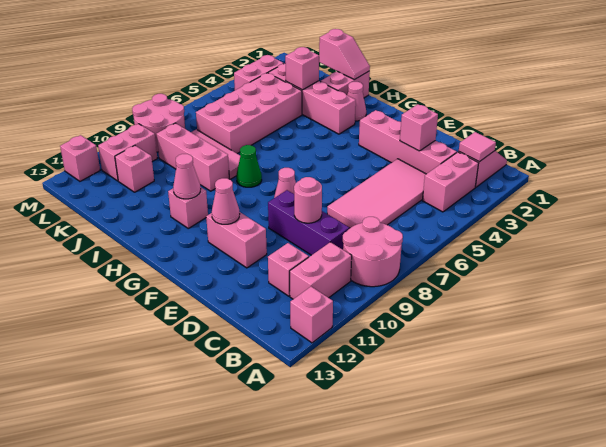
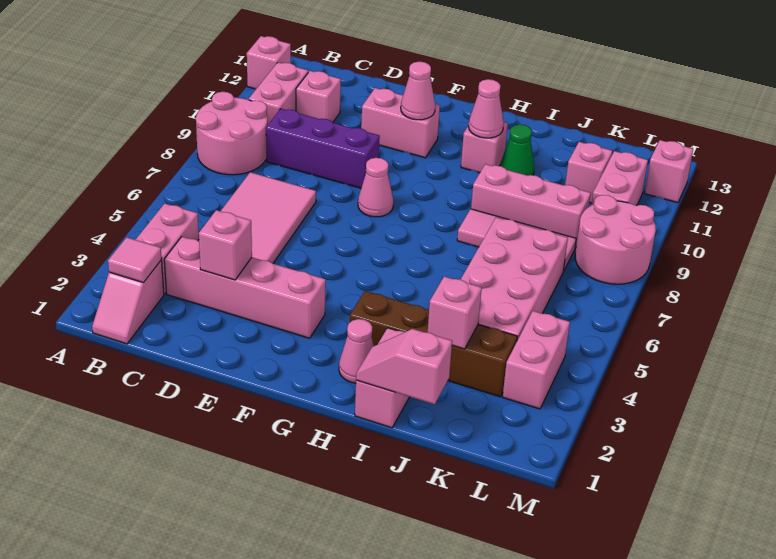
pink 1x1 round brick [294,177,322,223] -> none
pink 1x4 brick [268,64,356,134] -> brown 1x4 brick [350,291,517,397]
green 1x1 cone [236,145,262,187] -> green 1x1 cone moved to [500,124,534,176]

